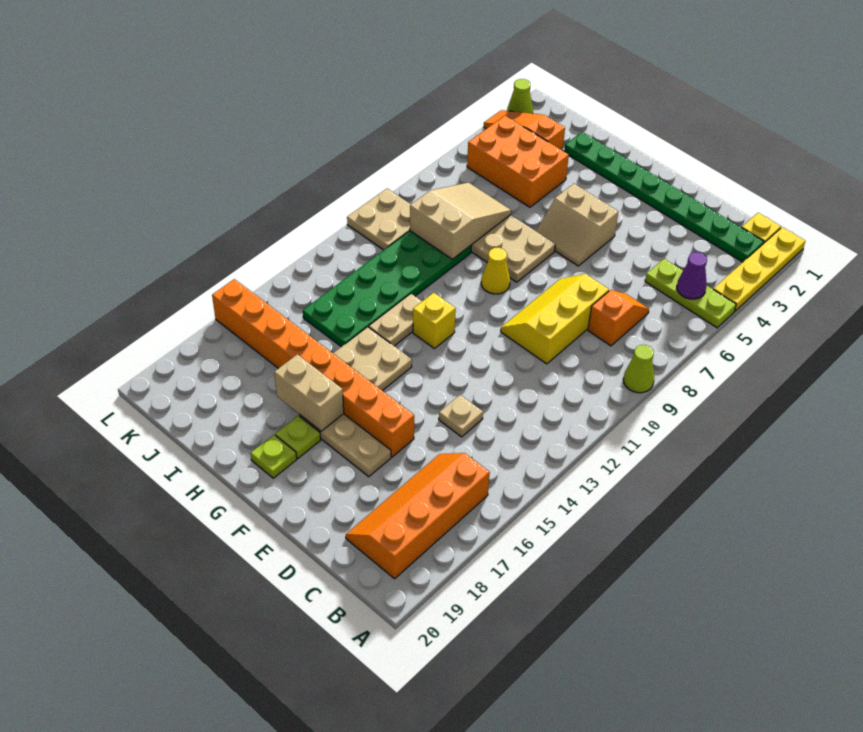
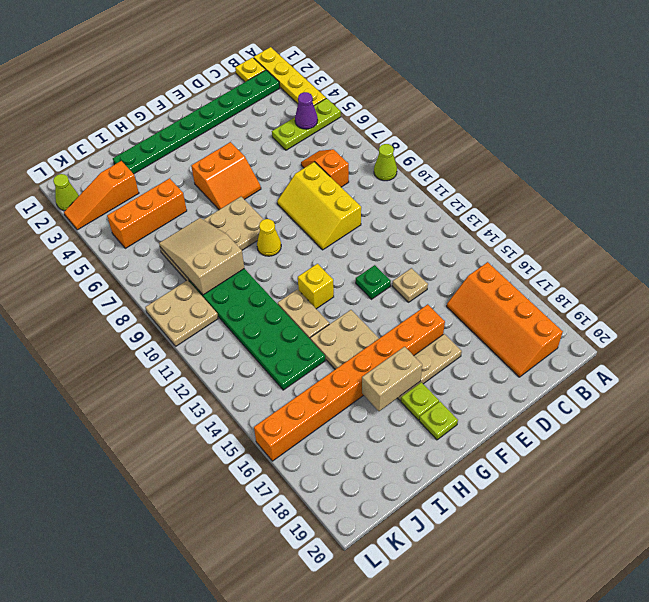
none -> green 1x1 plate [356,265,391,299]
tan 2x2 slope [536,184,618,266] -> orange 2x2 slope [191,142,261,210]
orange 2x3 brick [467,116,569,207] -> orange 1x3 brick [107,178,187,248]

